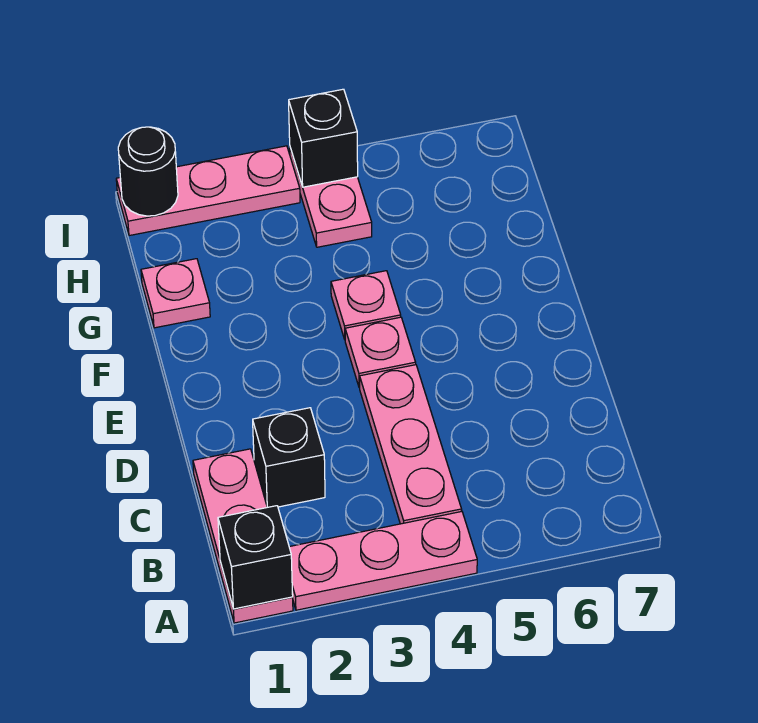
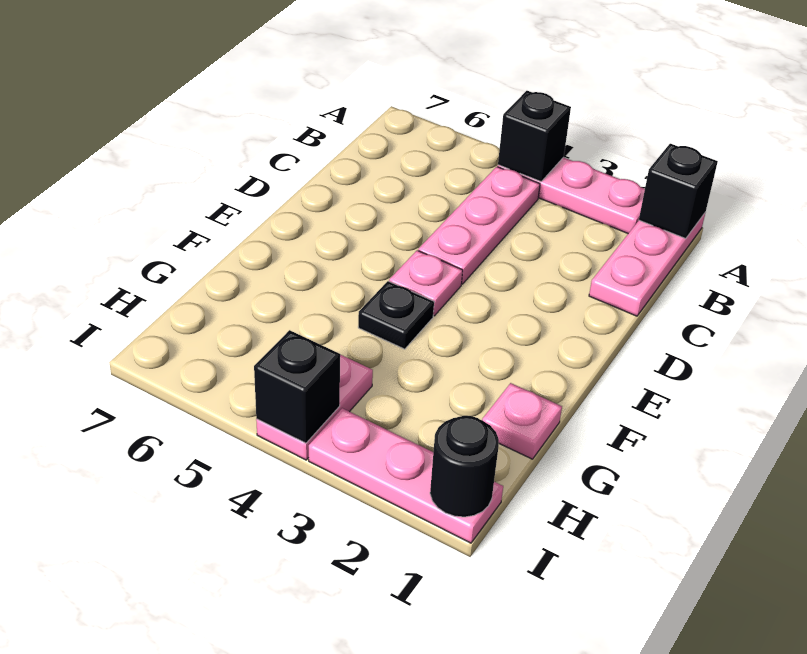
black 1x1 brick [253,408,325,507] -> black 1x1 brick moved to [498,91,571,181]
pink 1x1 plate [331,271,401,339] -> black 1x1 plate [358,281,434,349]

